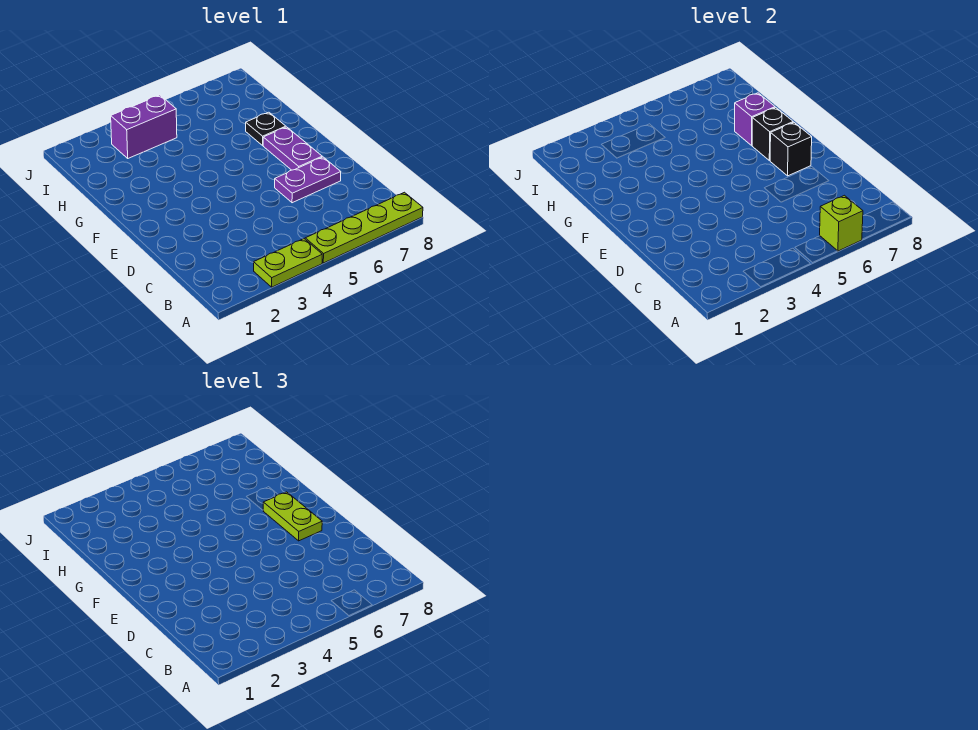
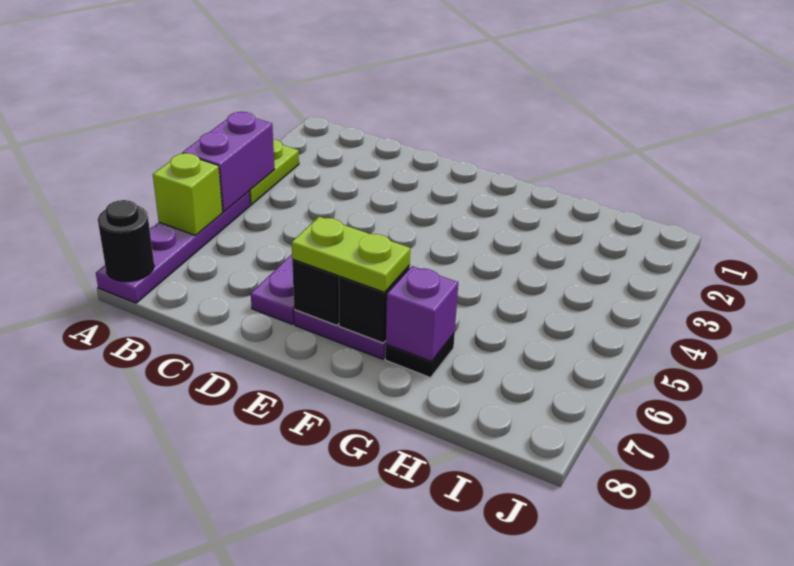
lime 1x4 plate [305,192,423,263] -> purple 1x4 plate [96,191,250,303]
none -> black 1x1 round brick [98,200,154,282]
purple 1x2 brick [111,95,177,158] -> purple 1x2 brick moved to [183,112,275,212]

